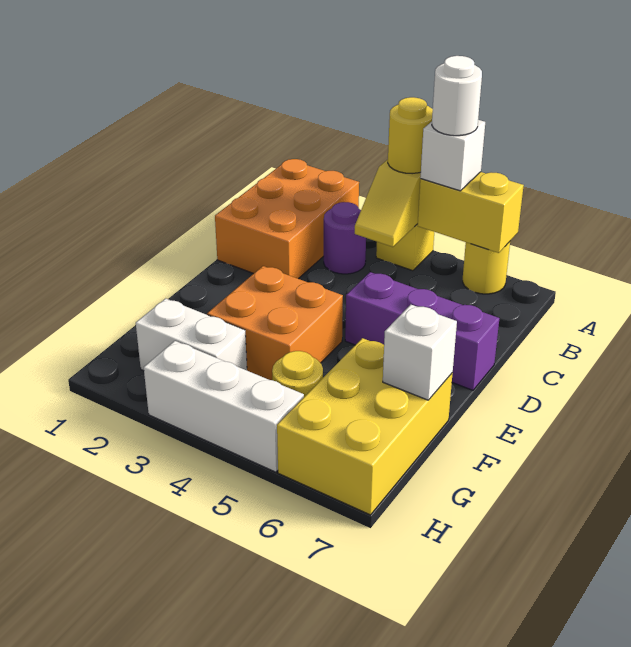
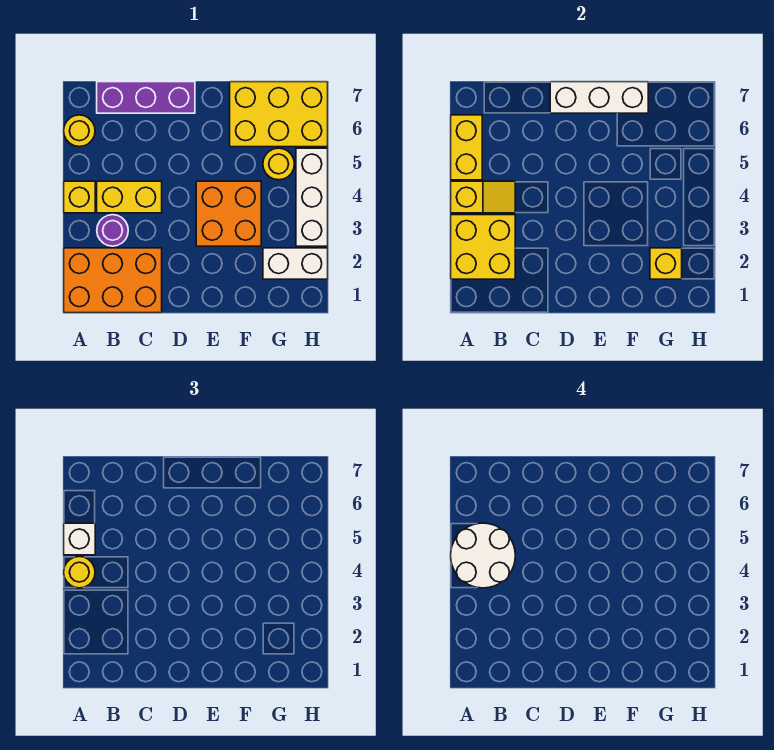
none -> yellow 2x2 brick [451,215,515,279]
white 1x1 round brick [432,56,482,136] -> white 2x2 round brick [451,523,515,588]
none -> yellow 1x2 brick [97,181,162,213]
purple 1x3 brick [345,272,499,390] -> purple 1x3 brick turned to [97,82,195,113]
white 1x1 brick [383,305,457,400] -> white 1x3 brick [550,82,648,113]
white 1x2 brick [136,298,247,371] -> white 1x2 brick turned to [263,248,328,279]
none -> yellow 1x1 brick [650,248,682,279]

